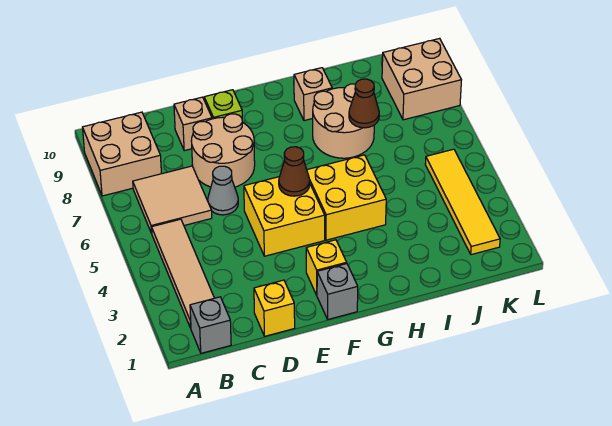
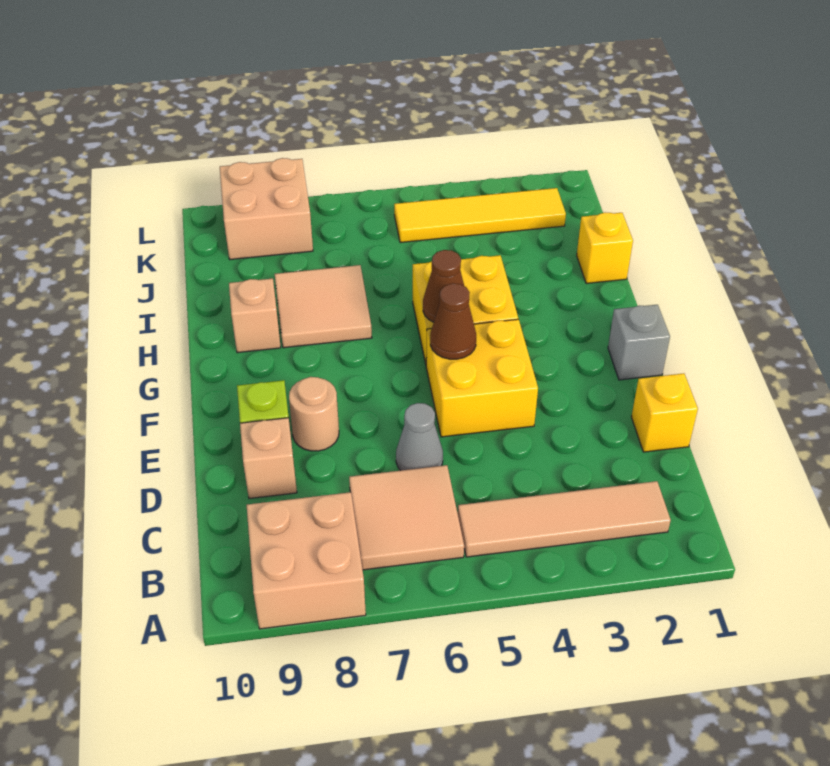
grey 1x1 brick [190,297,231,353] -> none
tan 2x2 round brick [191,114,255,187] -> tan 1x1 round brick [289,377,339,451]
yellow 1x1 brick [306,240,347,295] -> yellow 1x1 brick moved to [577,212,633,284]
tan 2x2 round brick [313,84,374,158] -> tan 2x2 tile [275,265,372,348]
brown 1x1 cone [349,79,379,128] -> brown 1x1 cone moved to [423,250,464,322]

